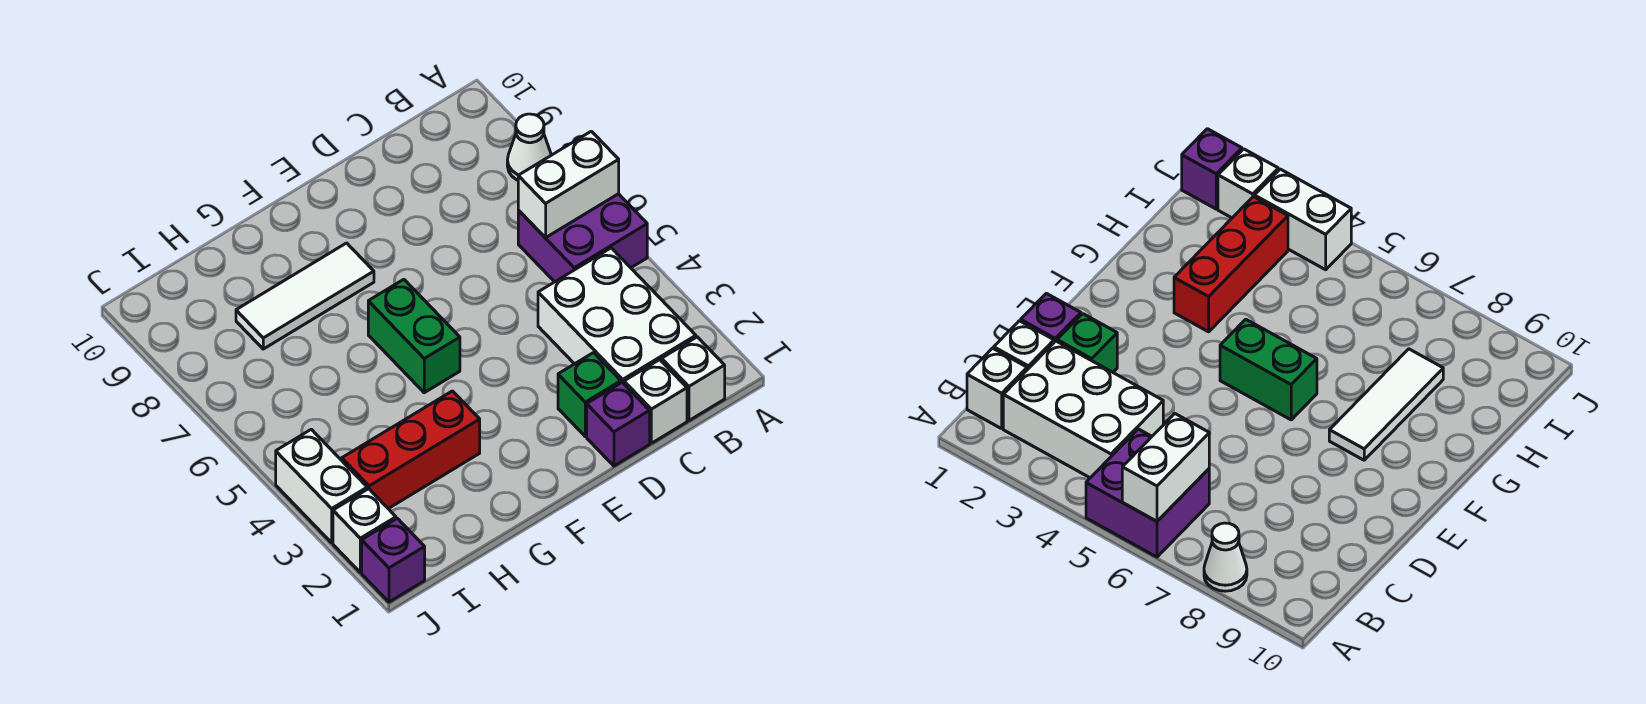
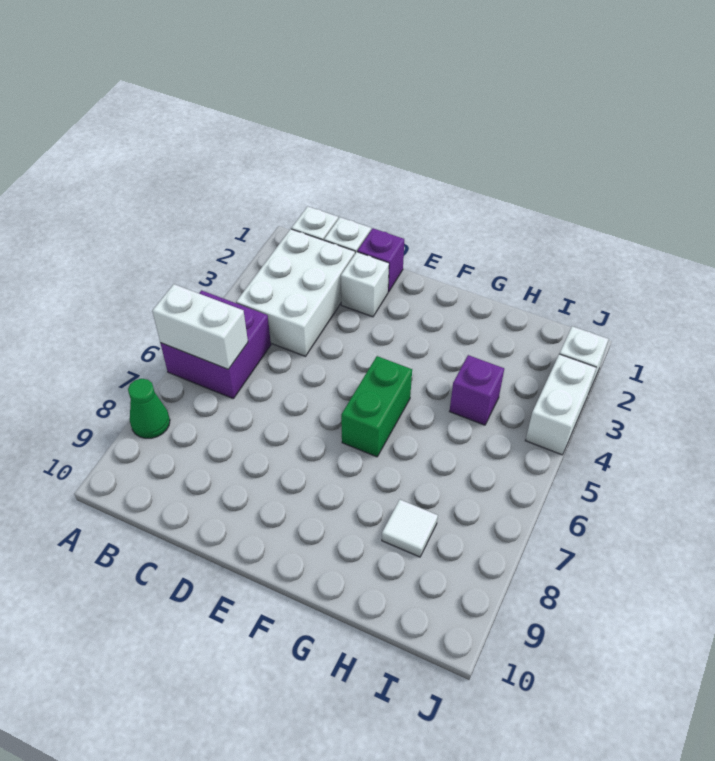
white 1x1 cone [507,114,551,180] -> green 1x1 cone [128,379,170,438]
green 1x1 brick [558,353,621,436] -> white 1x1 brick [341,252,389,317]
white 1x3 tile [236,243,374,349] -> white 1x1 tile [382,500,438,557]
red 1x3 brick [342,391,480,509] -> none
purple 1x1 brick [362,518,425,602] -> purple 1x1 brick moved to [450,355,504,425]

